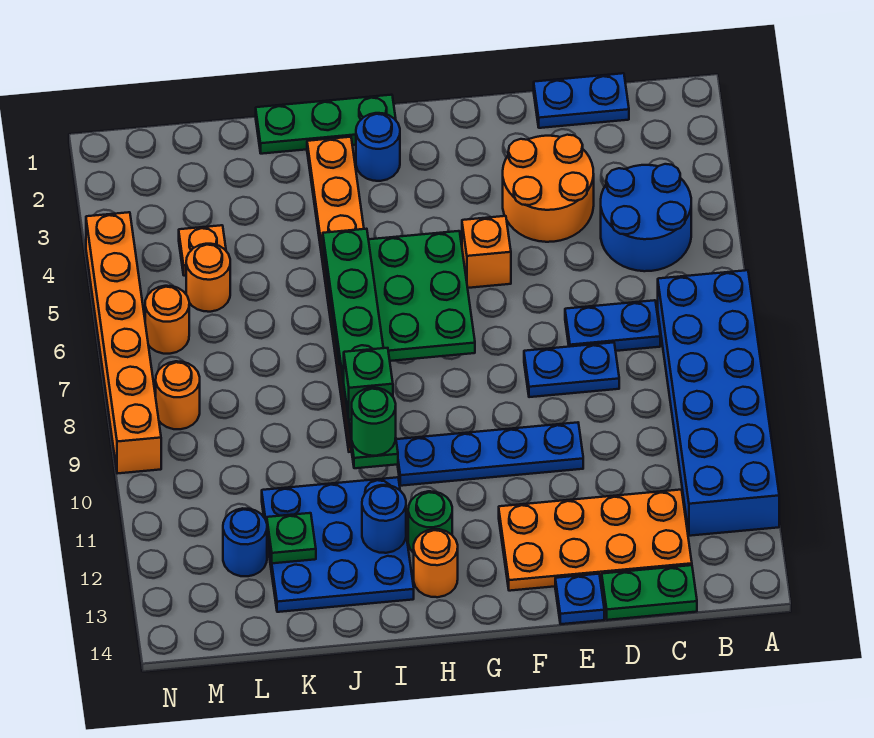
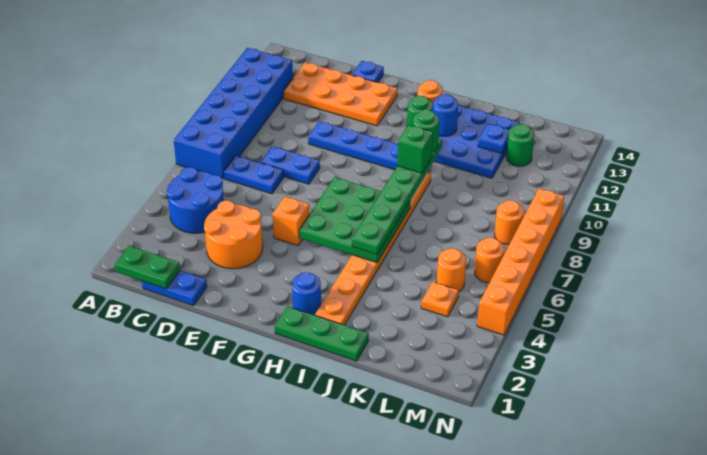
green 1x2 plate [602,565,697,620] -> green 1x2 plate moved to [115,246,180,289]
green 1x1 plate [267,513,316,563] -> blue 1x1 plate [478,124,509,154]
blue 1x1 round brick [223,508,267,576] -> green 1x1 round brick [506,124,535,166]

